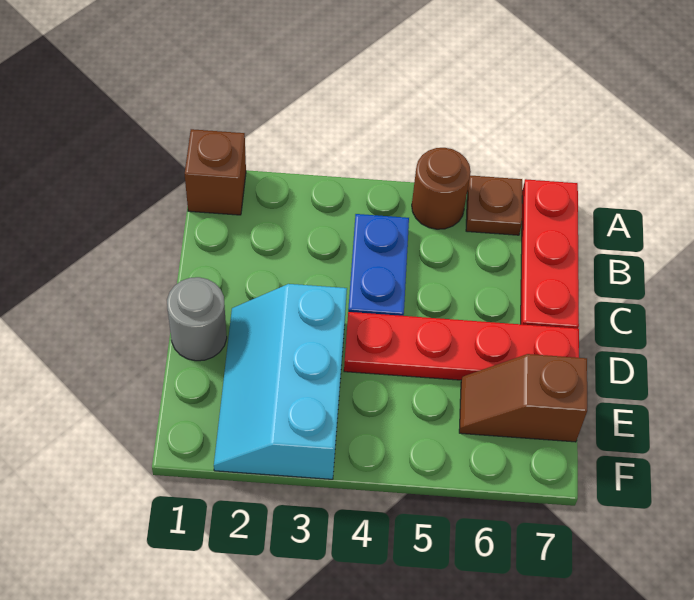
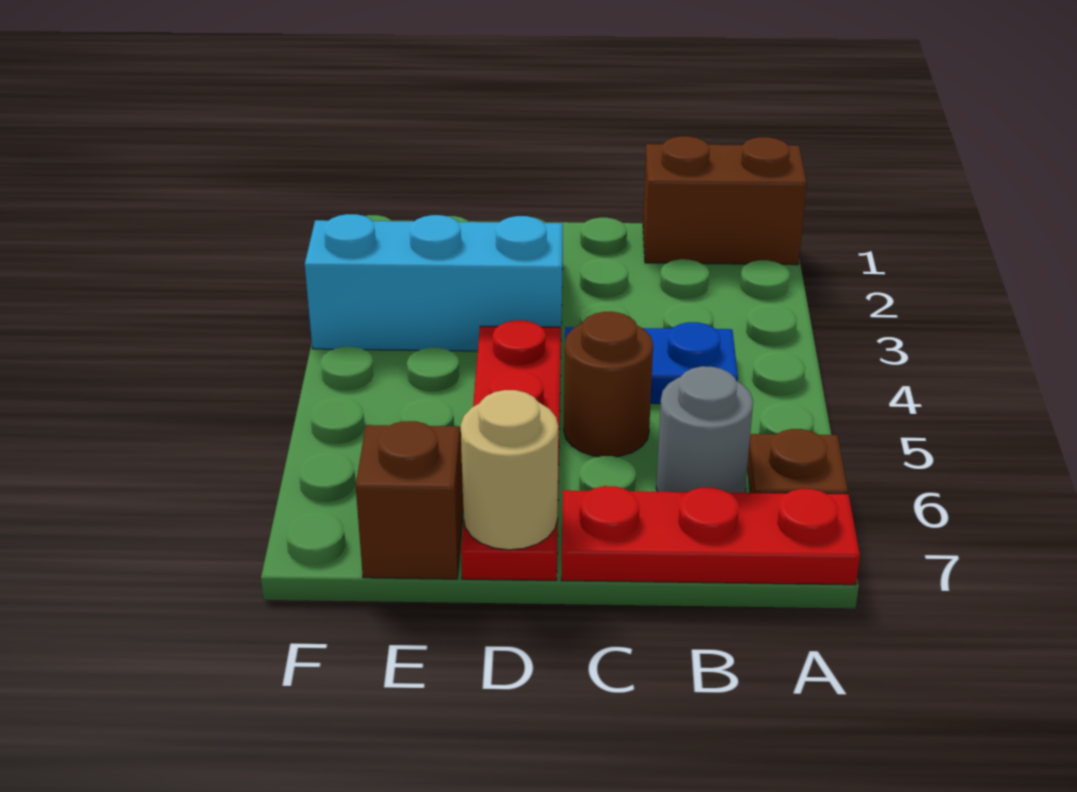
brown 1x1 brick [185,129,246,215] -> brown 1x2 brick [643,136,807,265]
brown 1x1 round brick [412,148,471,229] -> brown 1x1 round brick moved to [564,312,653,457]
grey 1x1 round brick [167,277,227,361] -> grey 1x1 round brick moved to [656,366,753,493]
none -> tan 1x1 round brick [461,390,558,550]

